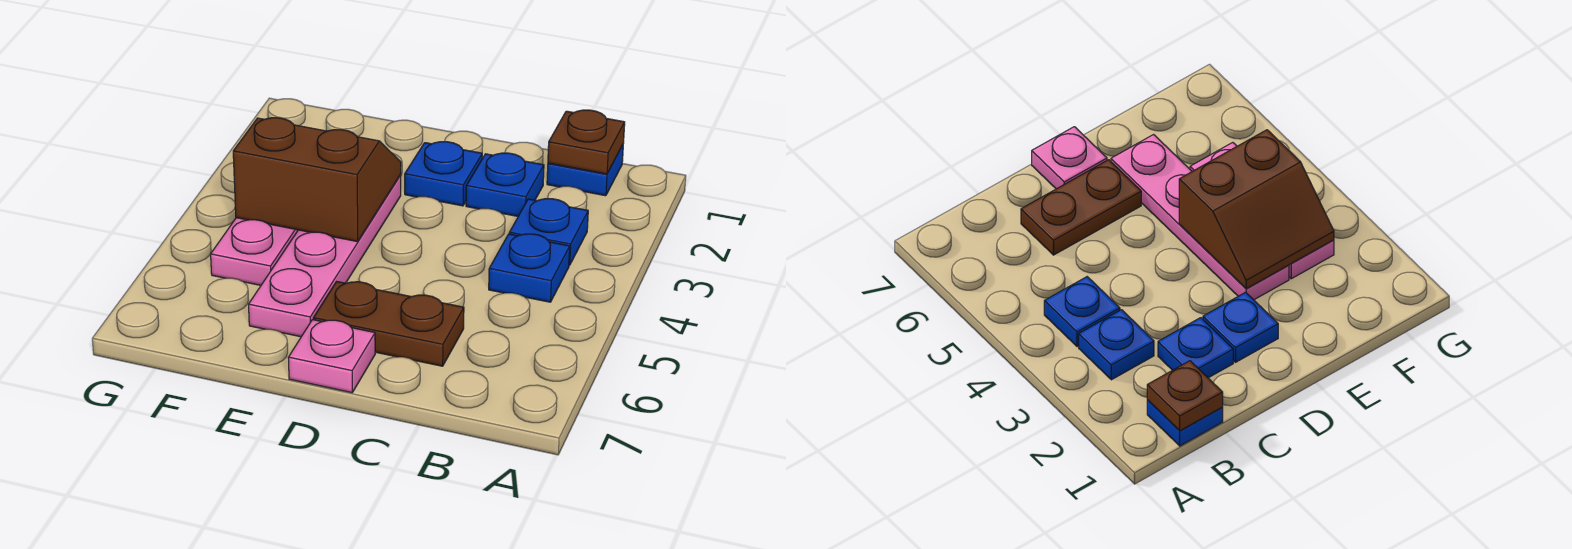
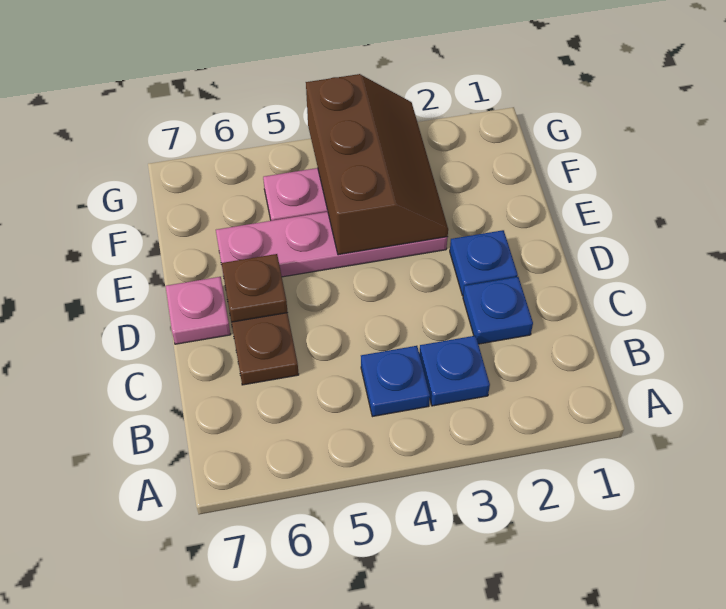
blue 1x1 plate [547,145,623,196] -> none
brown 1x1 plate [548,110,625,174] -> brown 1x1 plate moved to [222,254,288,322]
brown 2x2 slope [233,118,401,242] -> brown 2x3 slope [306,74,448,255]

